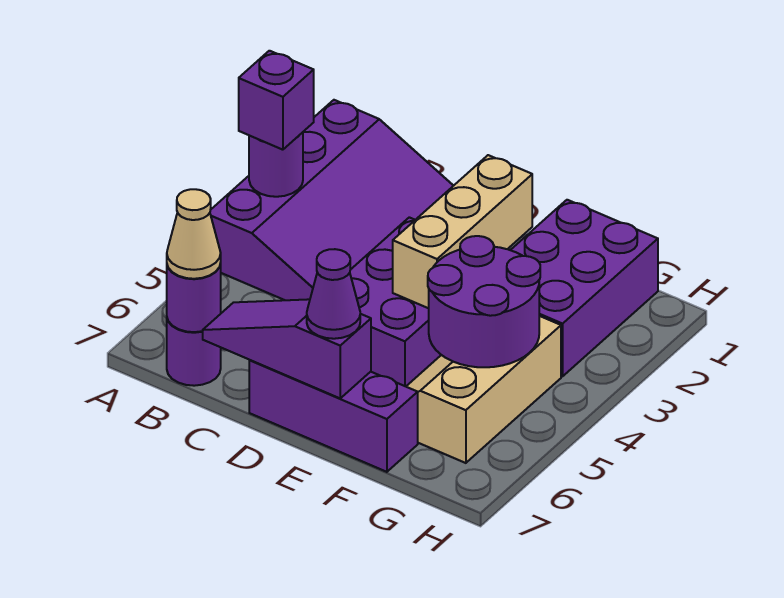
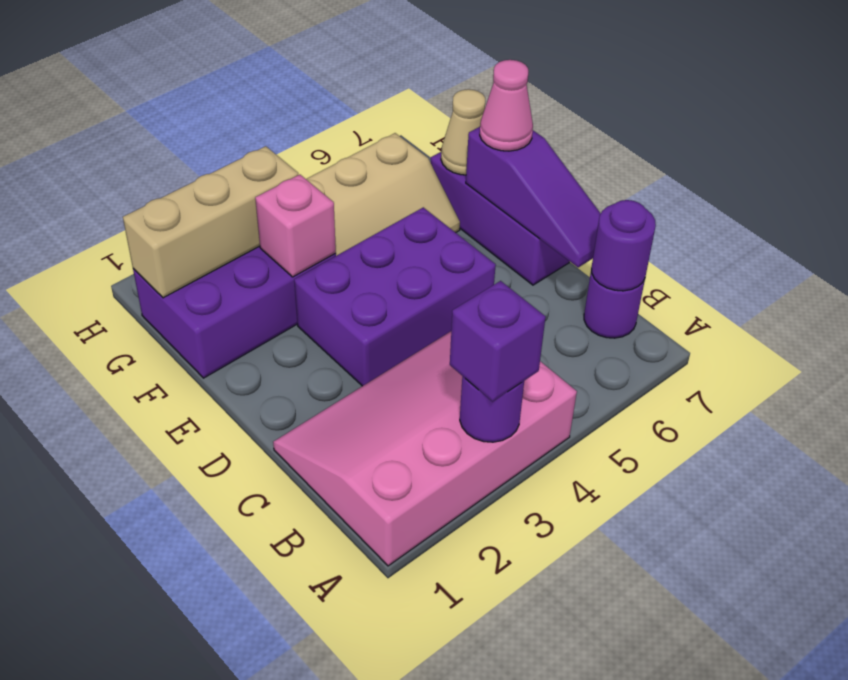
purple 3x4 slope [210,100,453,300] -> pink 3x4 slope [273,331,577,566]
tan 1x1 cone [167,189,221,279] -> tan 1x1 cone moved to [441,89,485,175]
tan 1x3 brick [393,155,532,308] -> tan 1x3 brick moved to [123,146,298,298]
purple 1x1 cone [307,249,360,339] -> pink 1x1 cone [480,60,533,151]
none -> pink 1x1 brick [255,175,336,277]
purple 2x2 round brick [428,236,540,367] -> none

